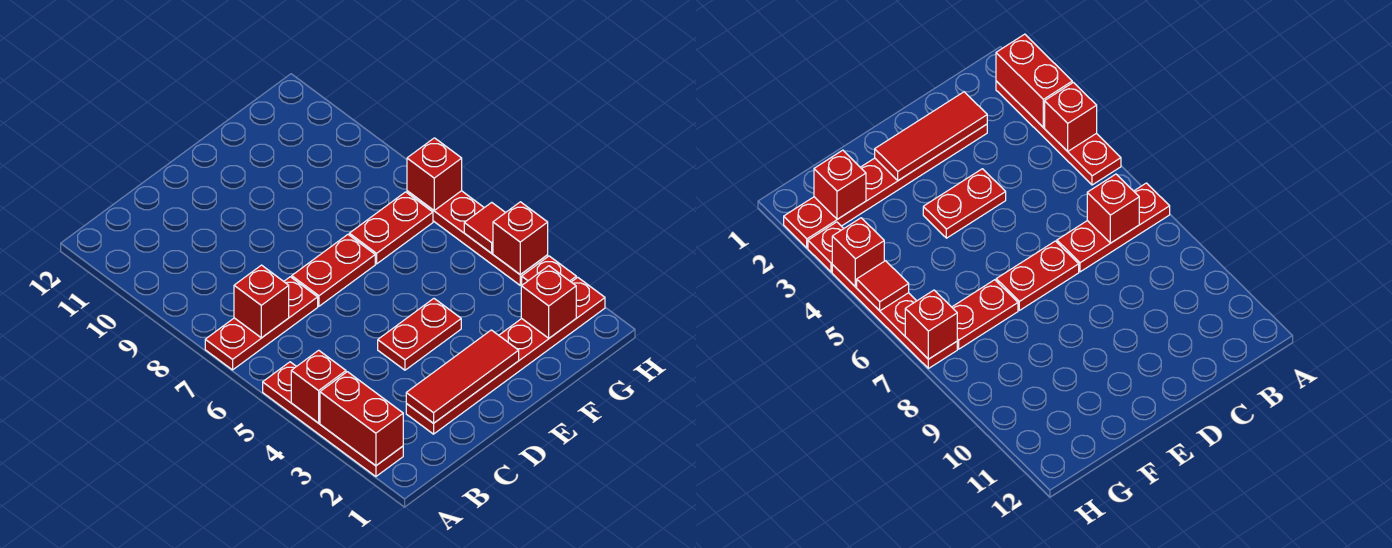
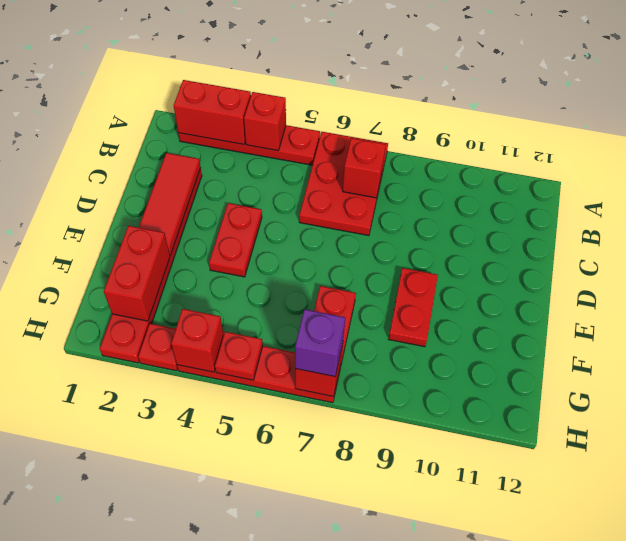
red 1x3 plate [205,277,318,370] -> red 2x3 plate [299,132,388,236]
red 1x2 plate [292,235,375,306] -> red 1x2 plate moved to [389,268,438,347]
red 1x1 brick [521,266,576,338] -> red 1x2 brick [104,226,170,321]
red 1x1 tile [464,202,505,253] -> red 1x1 plate [215,332,263,380]
none -> purple 1x1 brick [295,309,345,376]

